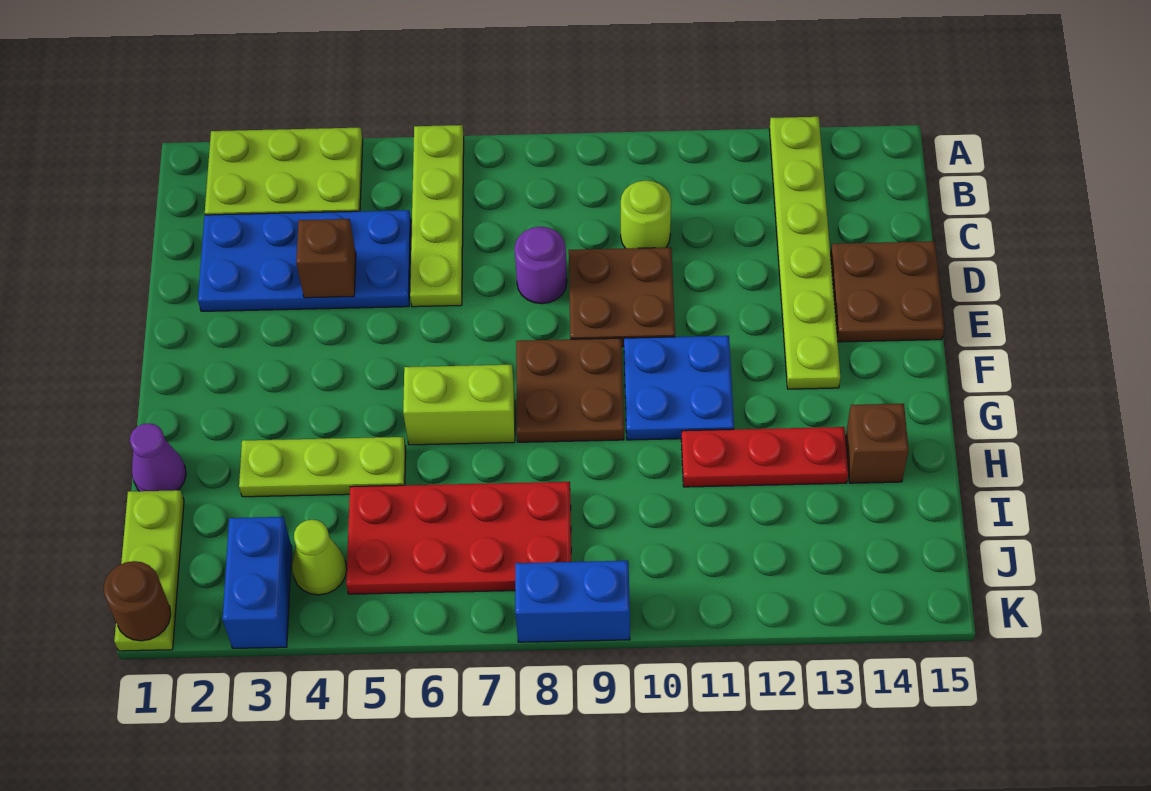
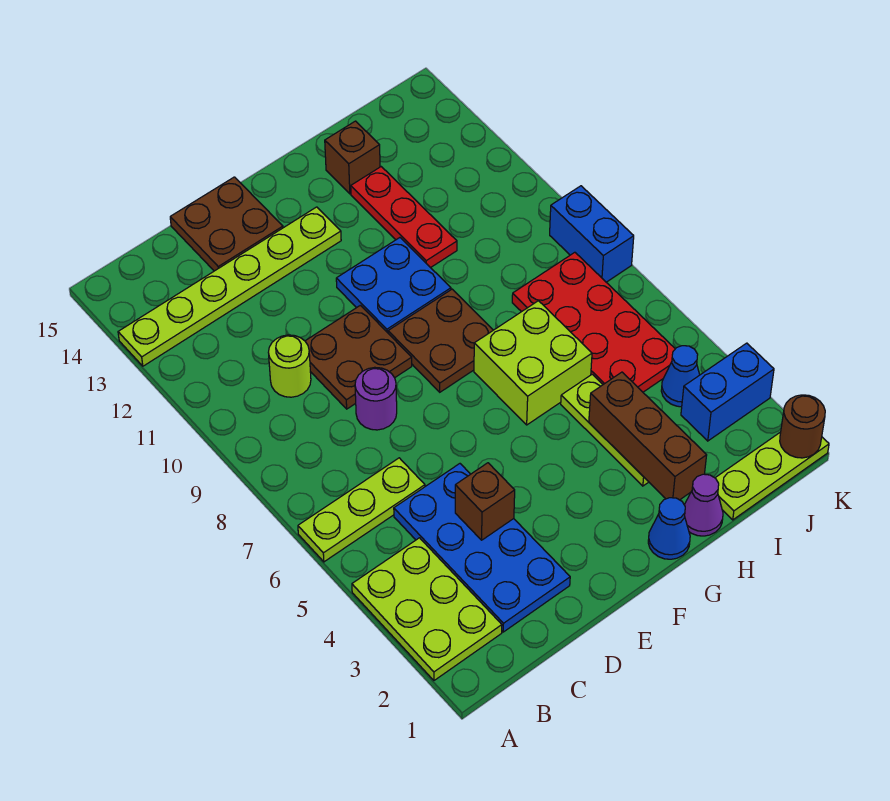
lime 1x4 plate [410,125,464,307] -> lime 1x3 plate [298,458,425,562]
none -> blue 1x1 cone [648,498,690,559]
lime 1x2 brick [403,365,515,445] -> lime 2x2 brick [474,301,592,425]
none -> brown 1x3 brick [589,372,707,500]
lime 1x1 cone [292,520,347,595] -> blue 1x1 cone [661,346,700,407]

